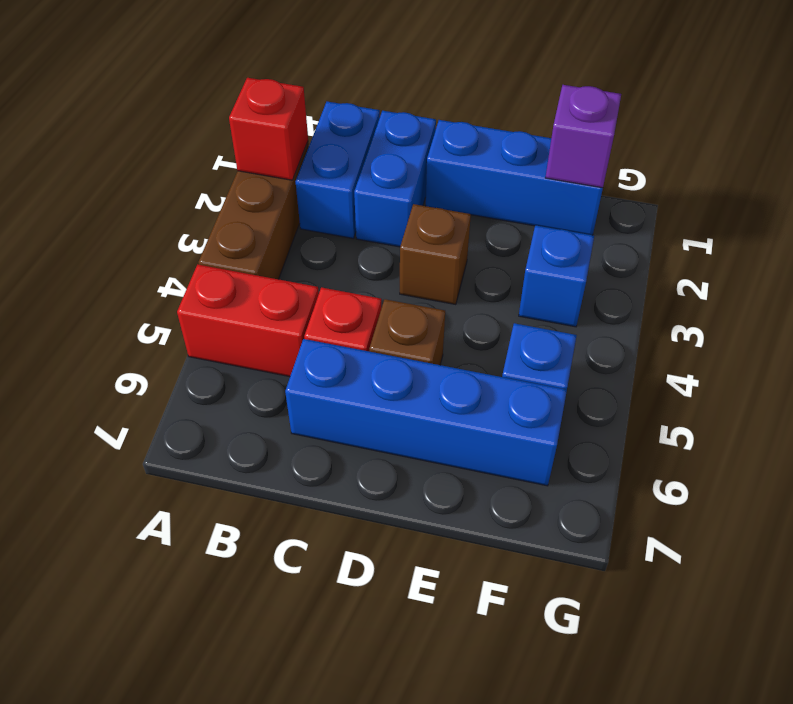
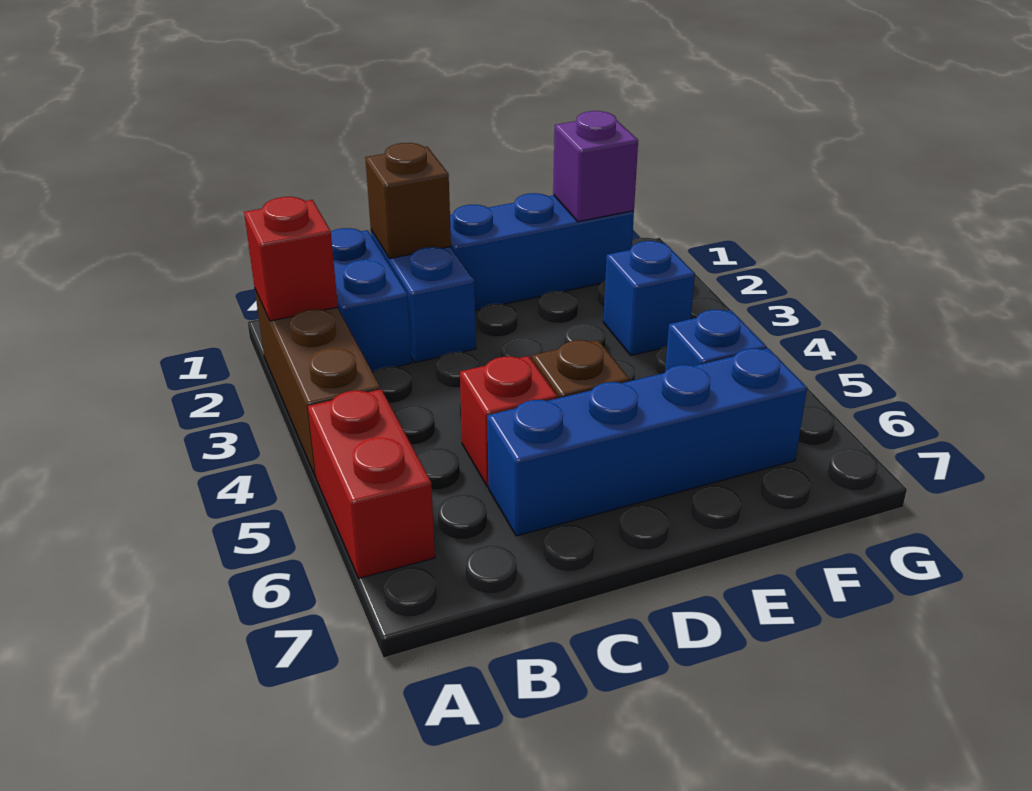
red 1x2 brick [177,264,319,377] -> red 1x2 brick turned to [308,389,435,578]
brown 1x1 brick [400,204,471,305] -> brown 1x1 brick moved to [365,143,451,259]

